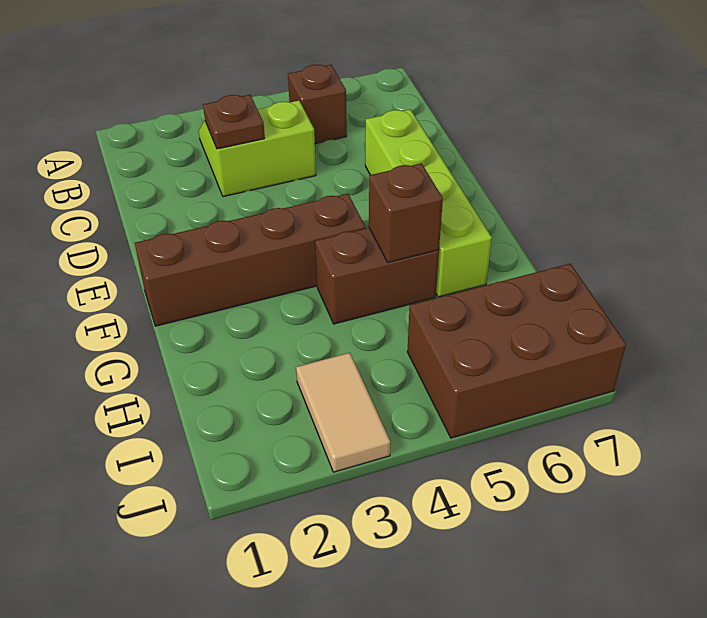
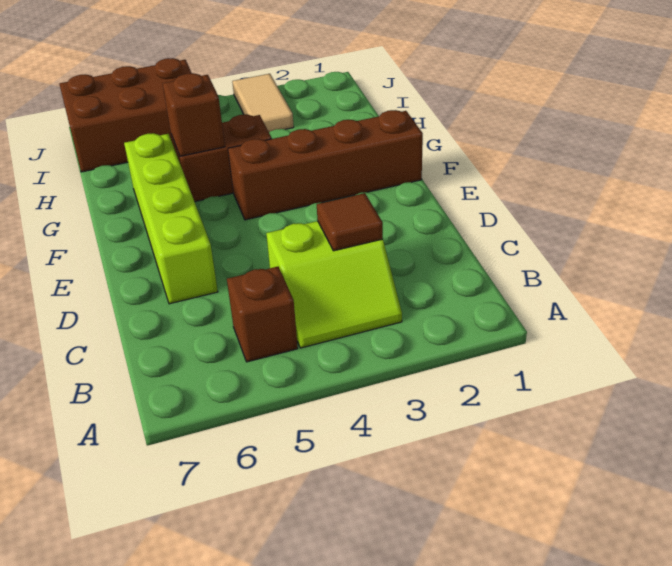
brown 1x1 plate [203,95,265,149] -> brown 1x1 tile [317,193,383,251]

